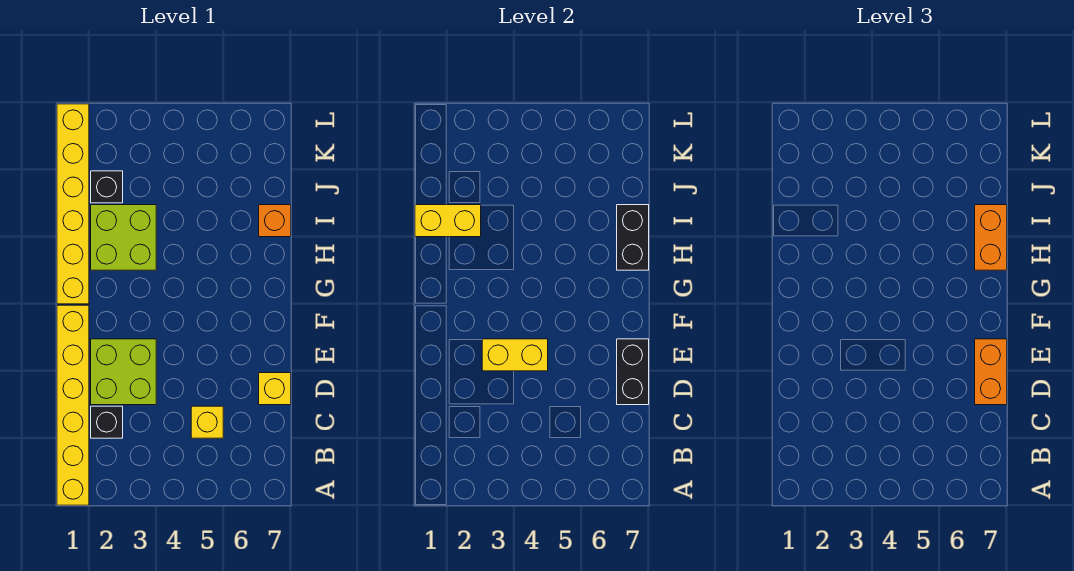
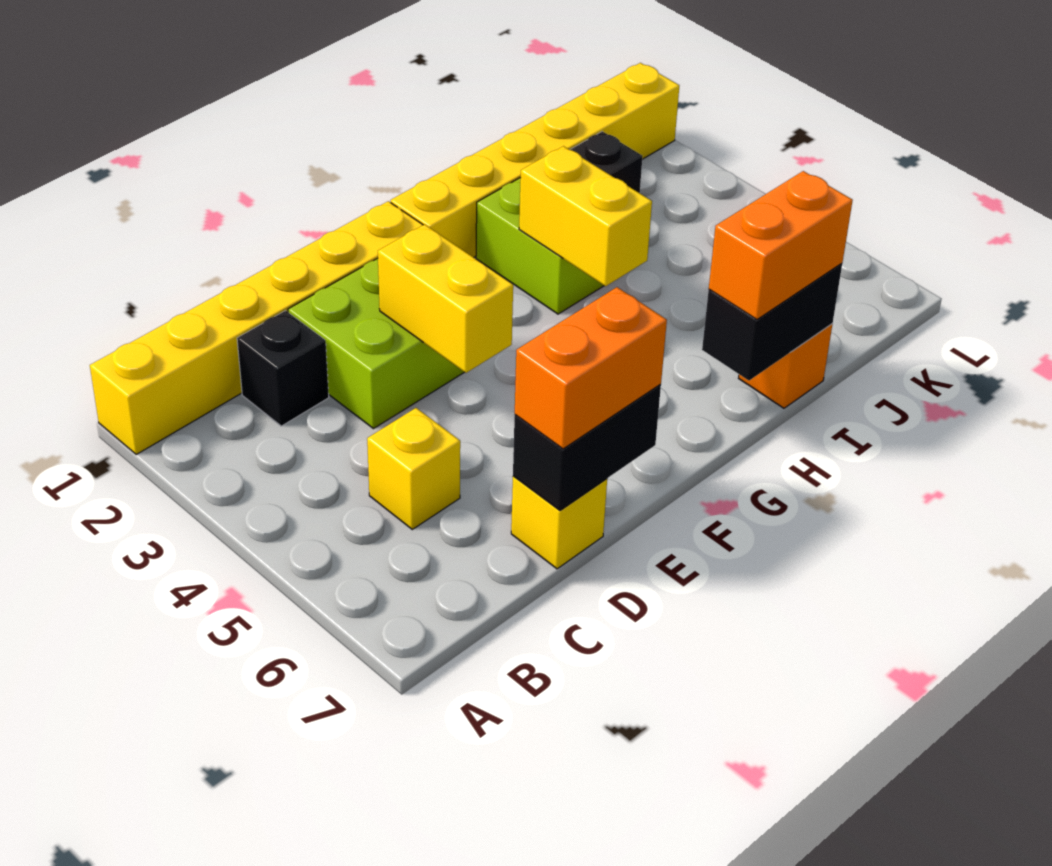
yellow 1x2 brick [415,205,481,237] -> yellow 1x2 brick moved to [519,146,652,286]

